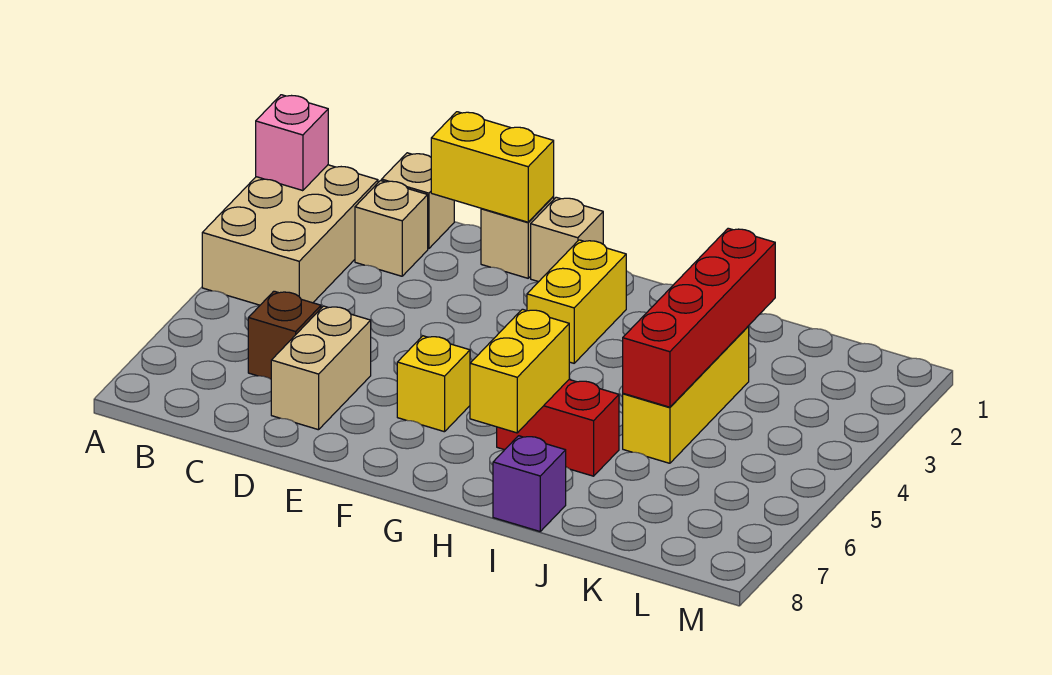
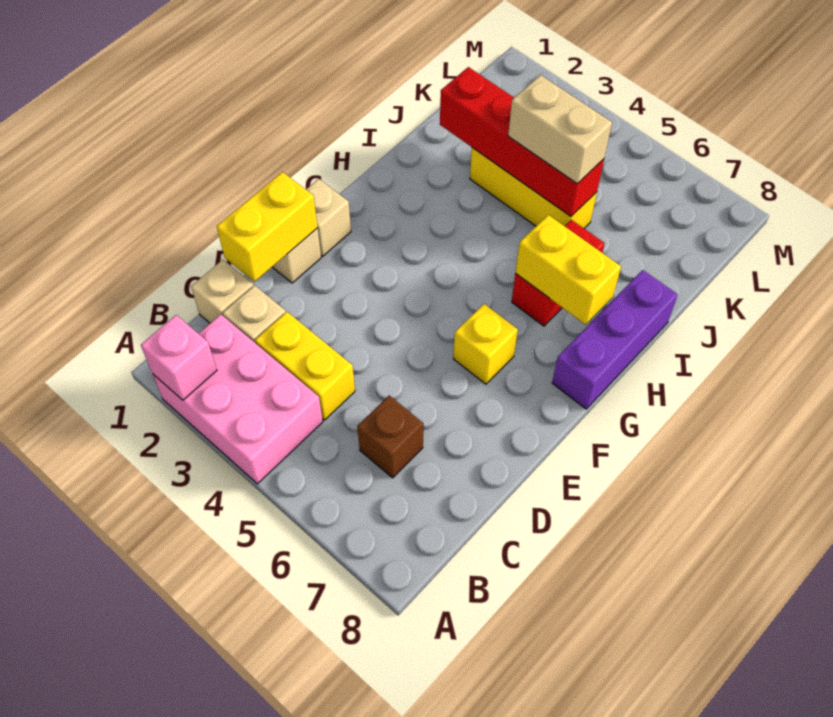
tan 2x3 brick [202,165,378,305] -> pink 2x3 brick [153,314,323,484]
tan 1x2 brick [271,306,371,430] -> tan 1x2 brick moved to [508,75,612,184]
yellow 1x2 brick [527,240,626,363] -> yellow 1x2 brick moved to [255,312,355,420]
purple 1x1 brick [493,436,566,531] -> purple 1x3 brick [552,270,678,409]

